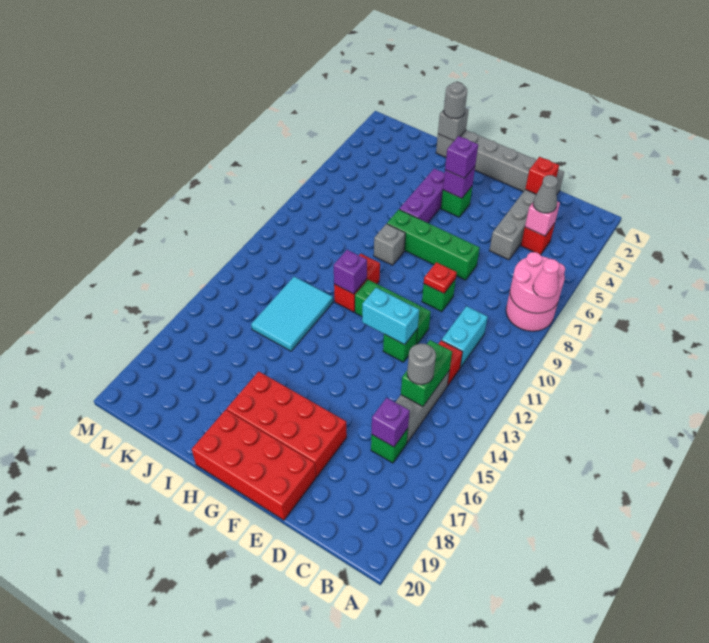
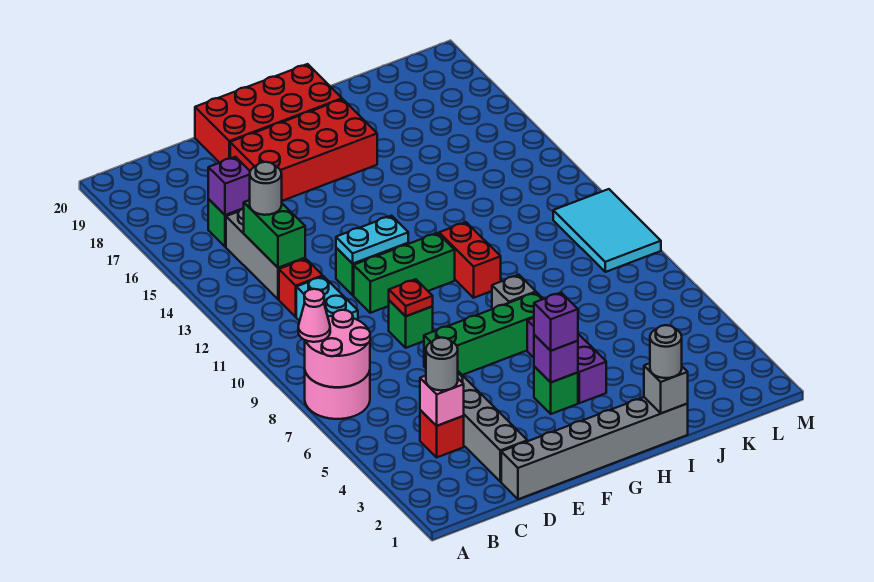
grey 1x1 cone [533,175,558,213] -> grey 1x1 round brick [426,338,458,391]
red 1x1 brick [525,157,559,194] -> none
cyan 1x2 brick [362,288,419,345] -> cyan 1x2 plate [336,216,408,264]
purple 1x1 brick [334,250,367,294] -> none
cyan 2x3 tile [251,277,333,351] -> cyan 2x3 tile moved to [553,189,661,272]

